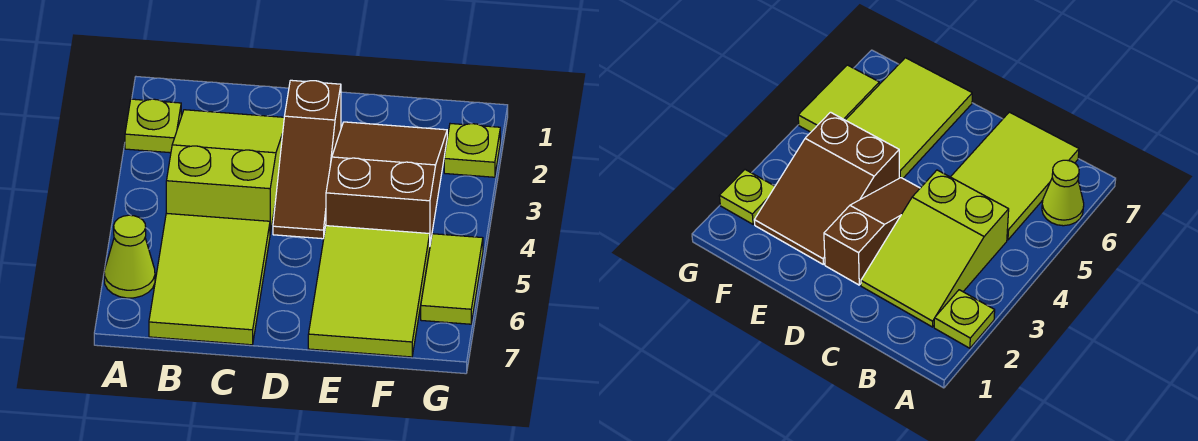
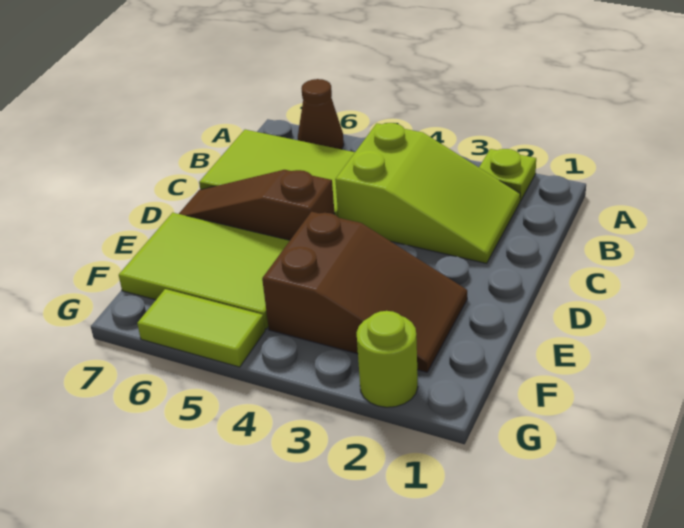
lime 1x1 cone [104,215,155,298] -> brown 1x1 cone [298,79,344,149]
brown 1x3 slope [273,80,341,239] -> brown 1x3 slope moved to [179,170,335,240]
lime 1x1 plate [444,124,500,177] -> lime 1x1 round brick [357,311,418,407]

